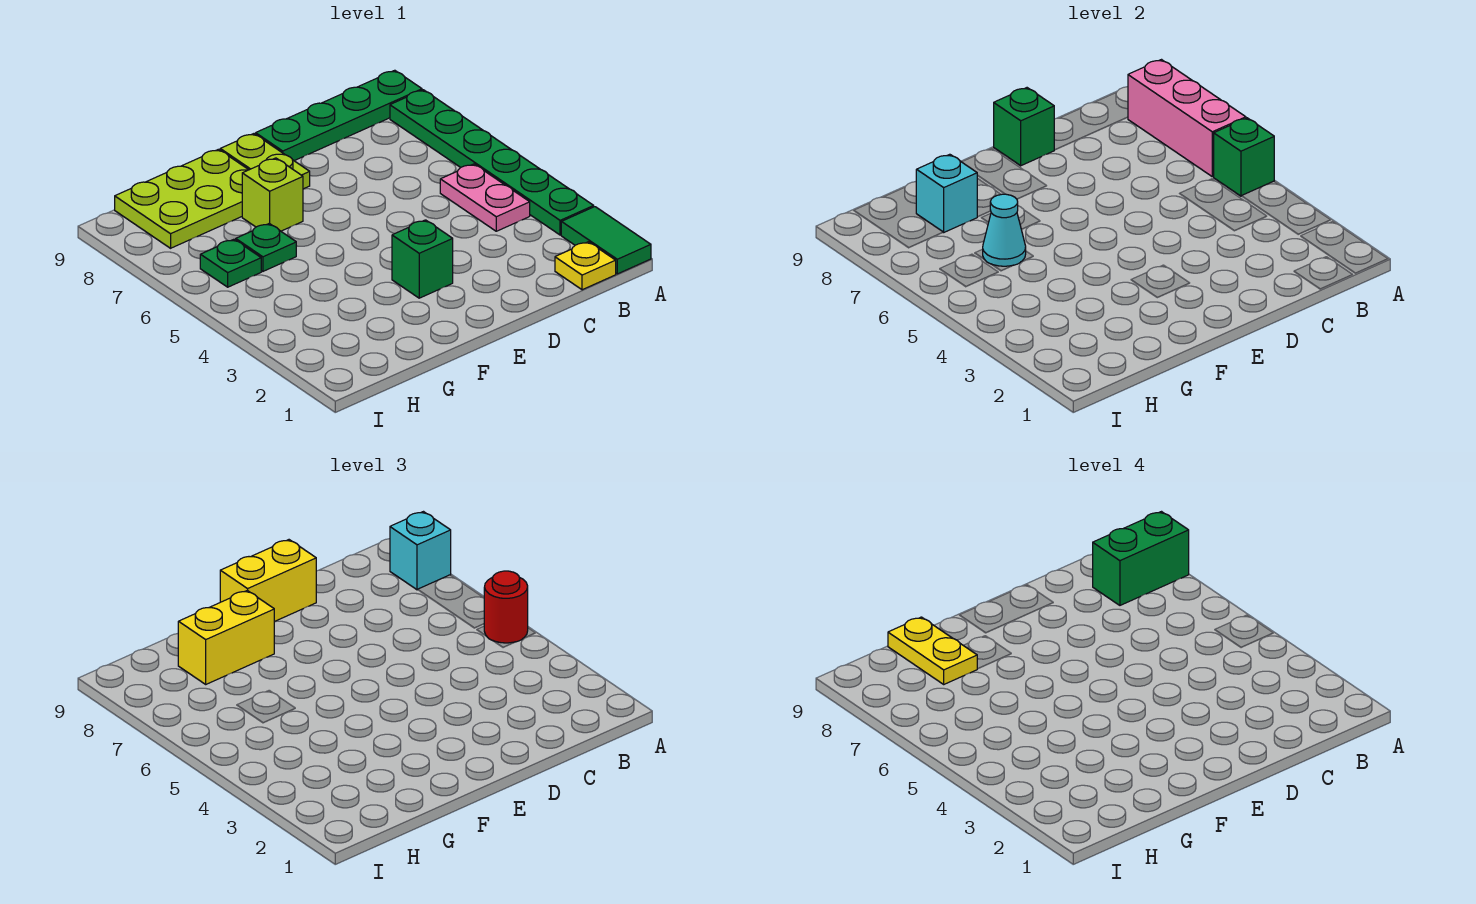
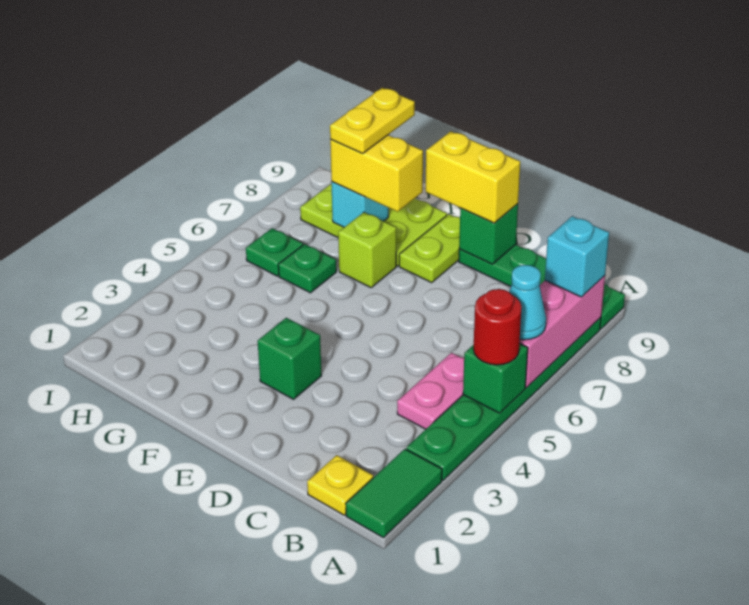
green 1x2 brick [1092,512,1189,605] -> none
cyan 1x1 cone [983,194,1026,266] -> cyan 1x1 cone moved to [509,265,546,340]

